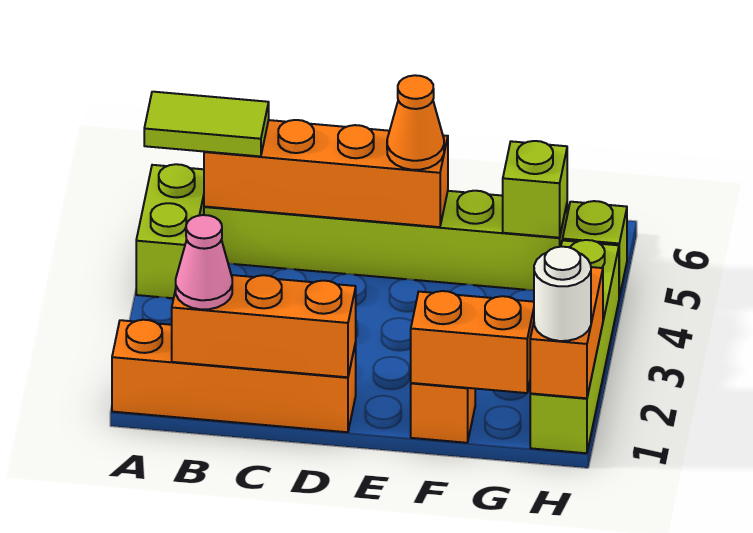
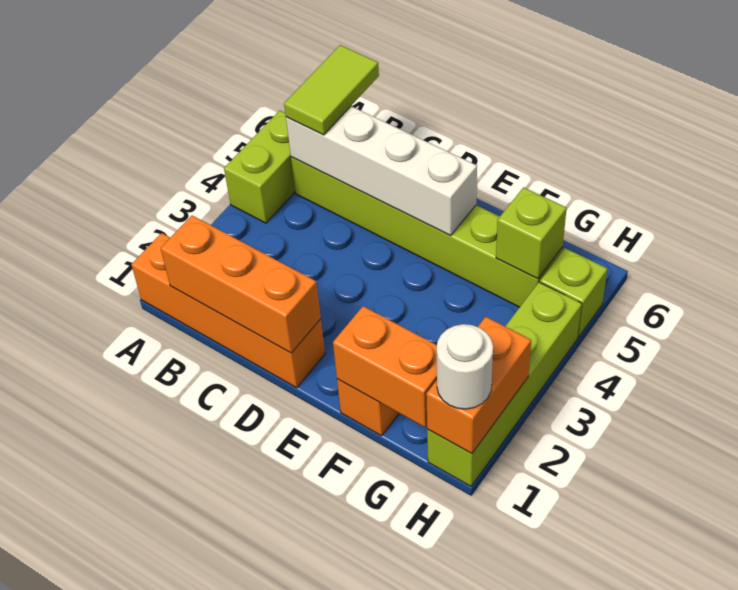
lime 1x2 tile [144,92,269,156] -> lime 1x2 tile turned to [284,45,379,135]
pink 1x1 cone [176,215,232,309] -> none
orange 1x4 brick [204,120,448,227] -> white 1x4 brick [286,106,477,236]
orange 1x1 cone [387,75,444,170] -> none

